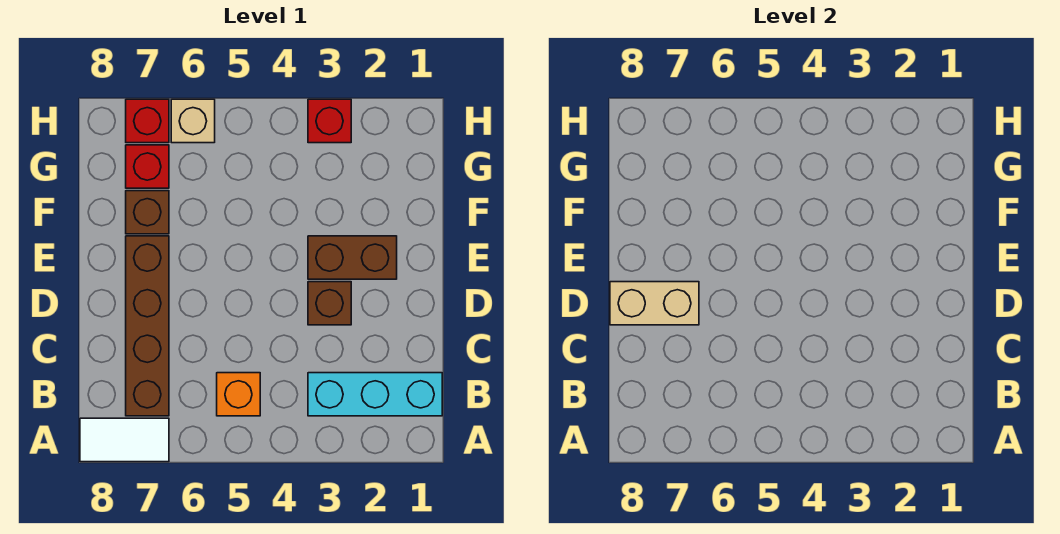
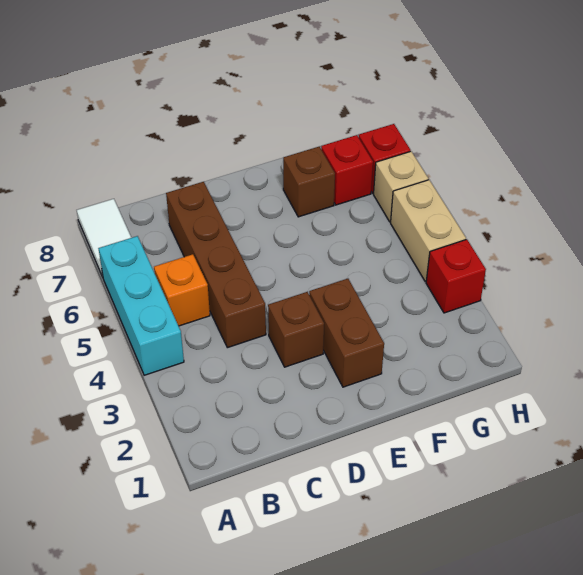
cyan 1x3 brick [308,373,442,416] -> cyan 1x3 brick moved to [98,236,184,375]
brown 1x4 brick [126,236,169,416] -> brown 1x4 brick turned to [166,182,266,348]
tan 1x2 brick [610,282,699,325] -> tan 1x2 brick moved to [391,180,466,282]

